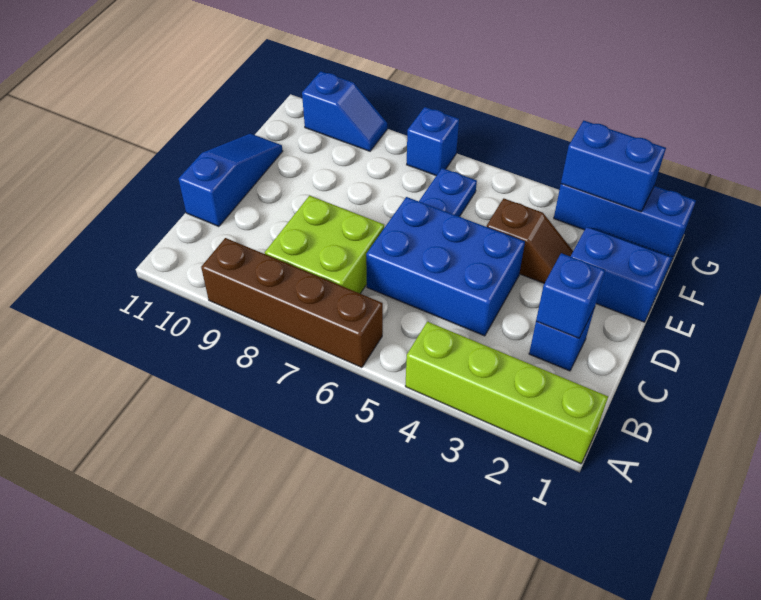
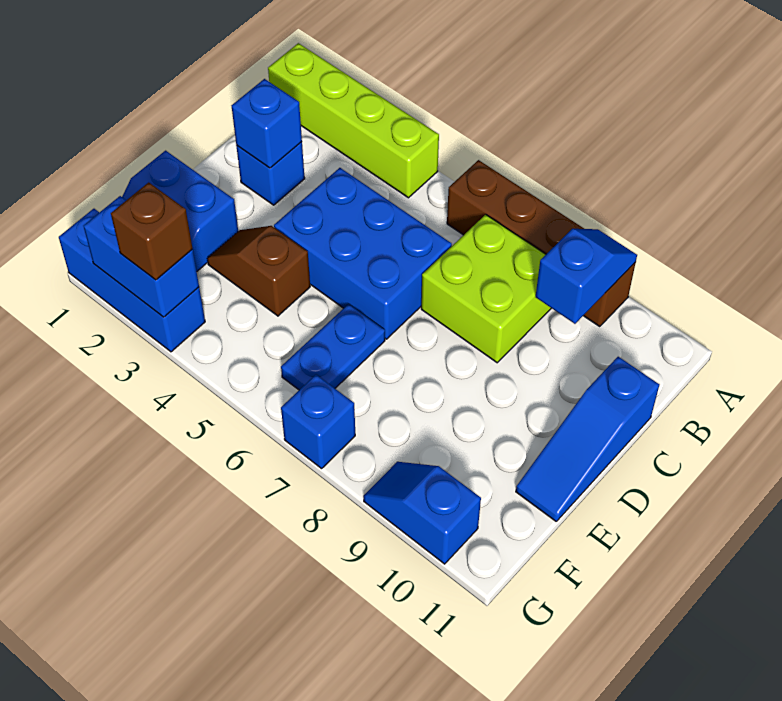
none -> blue 1x2 slope [536,229,637,324]
none -> brown 1x1 brick [111,182,193,280]

